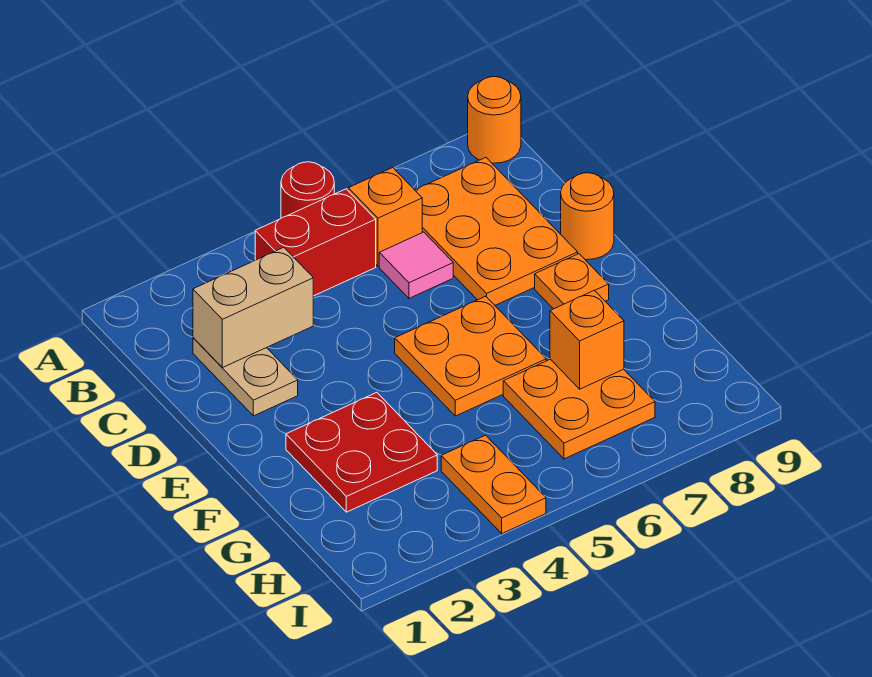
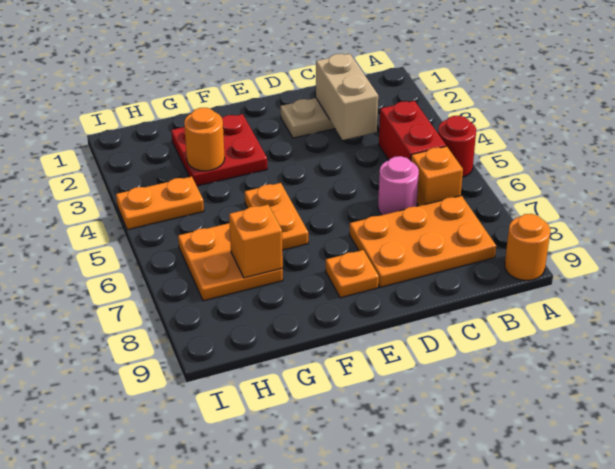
pink 1x1 tile [379,232,453,298] -> pink 1x1 round brick [378,156,419,215]
orange 1x1 round brick [561,173,614,260] -> orange 1x1 round brick moved to [184,108,225,171]
orange 2x2 plate [395,296,546,416] -> orange 1x2 plate [245,183,308,250]

